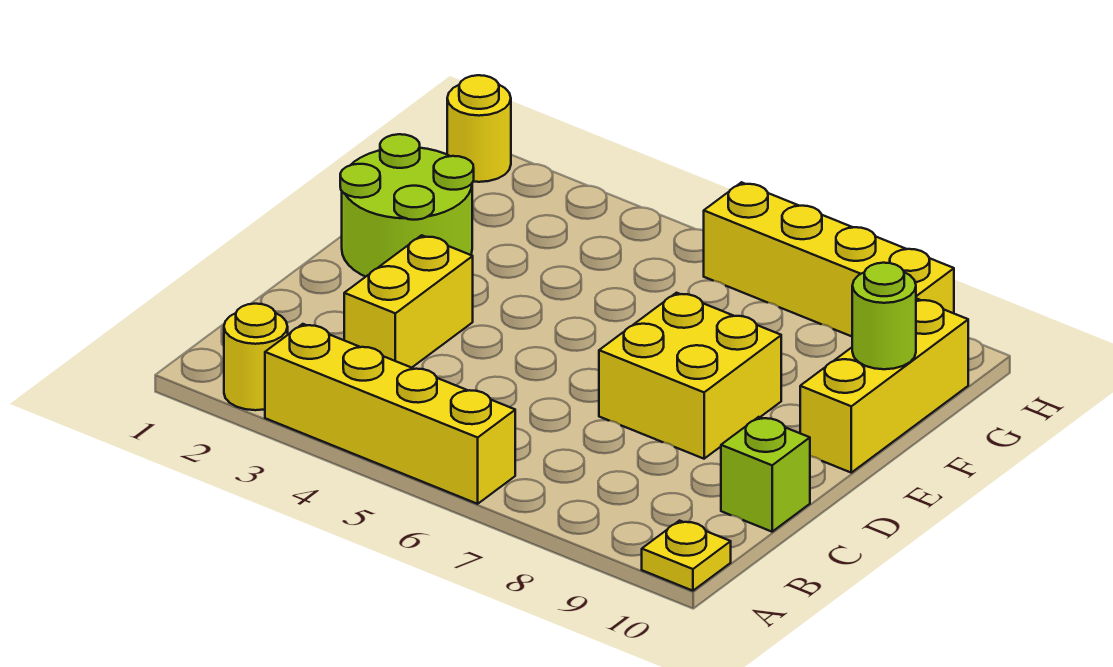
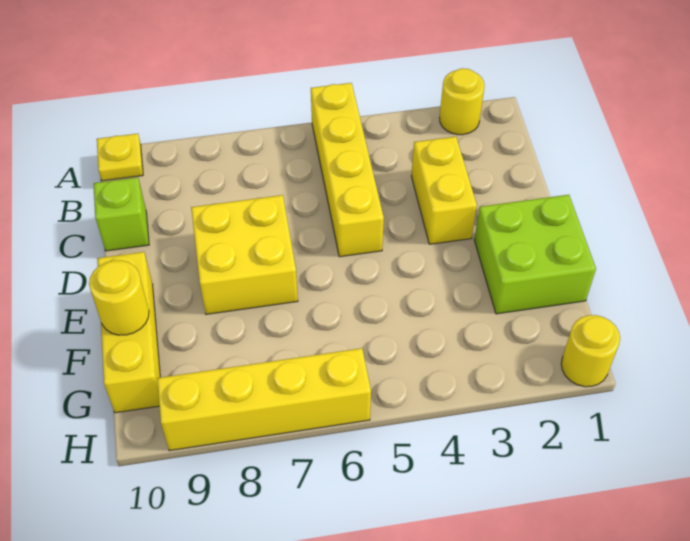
yellow 1x4 brick [265,324,515,504] -> yellow 1x4 brick turned to [311,83,384,257]
lime 2x2 round brick [340,134,474,277] -> lime 2x2 brick [474,195,596,314]
lime 1x1 round brick [852,263,916,369] -> yellow 1x1 round brick [89,260,149,335]

